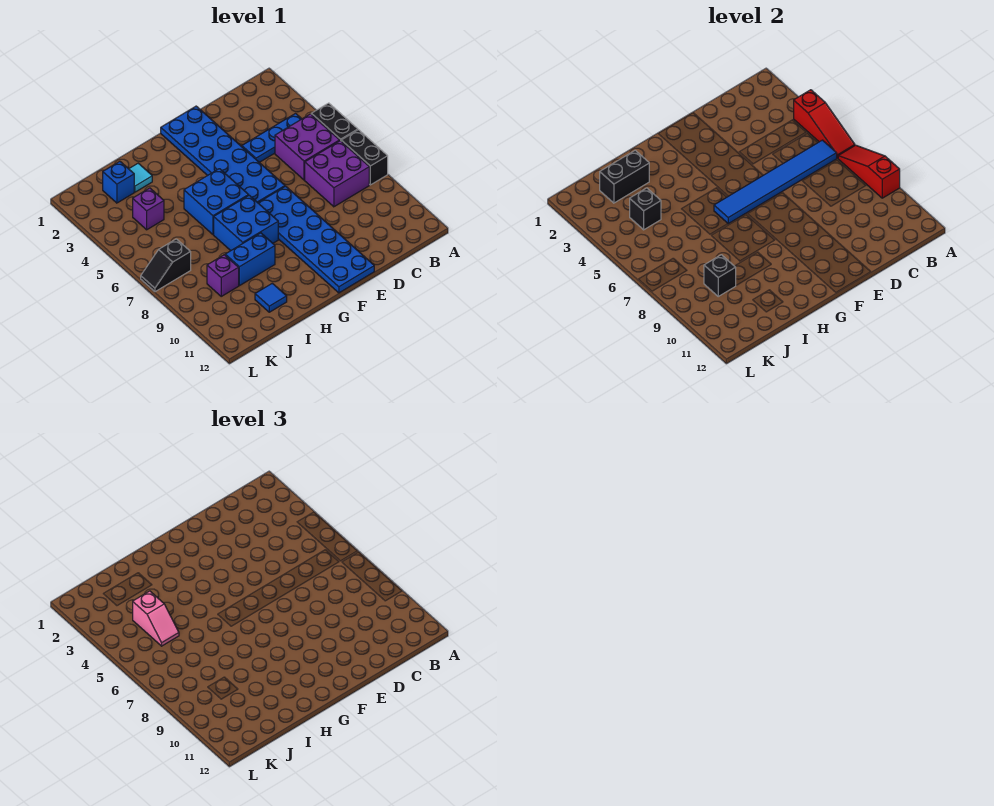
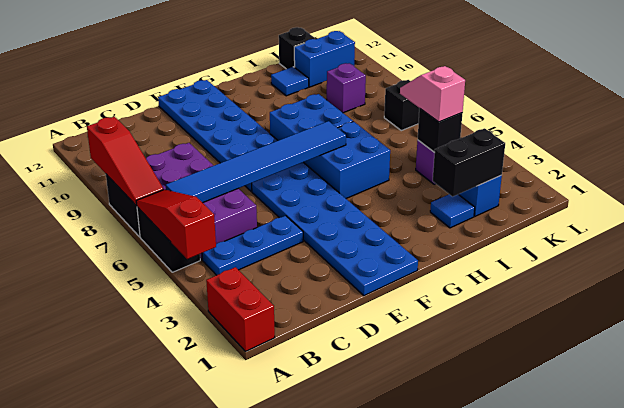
none -> red 1x2 brick [206,267,275,351]
blue 1x2 brick [225,233,275,286] -> blue 1x2 brick moved to [294,31,355,87]
cyan 1x1 tile [129,163,152,192] -> blue 1x1 tile [430,194,475,228]
black 1x1 brick [704,255,736,296] -> black 1x1 brick moved to [279,27,315,69]

